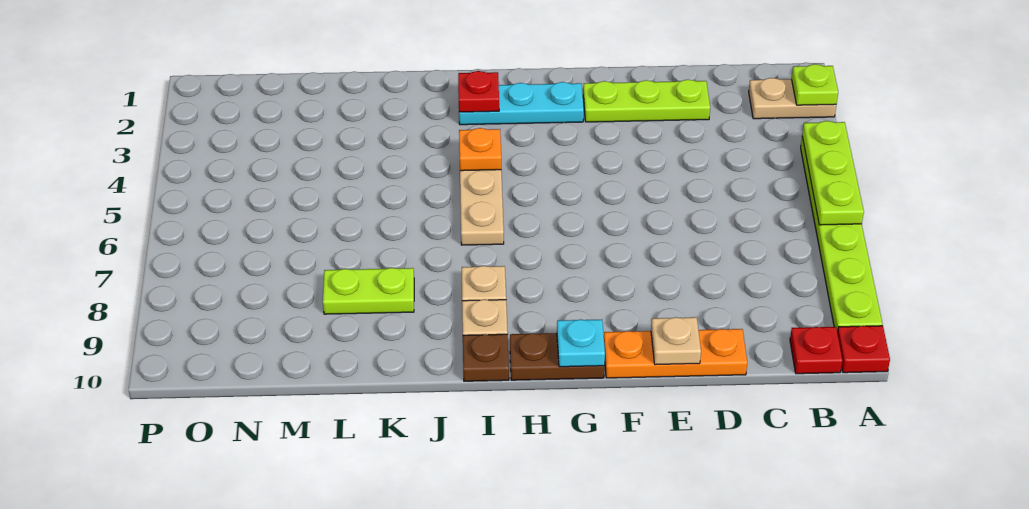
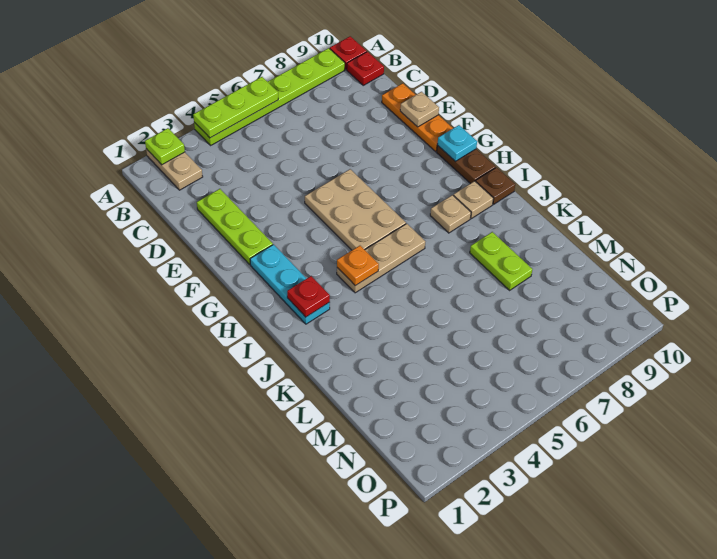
none -> tan 2x3 plate [305,169,406,250]

